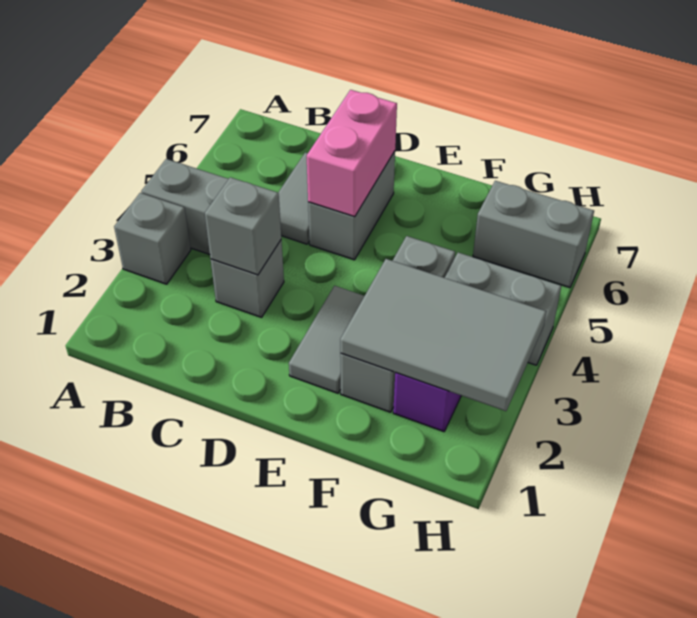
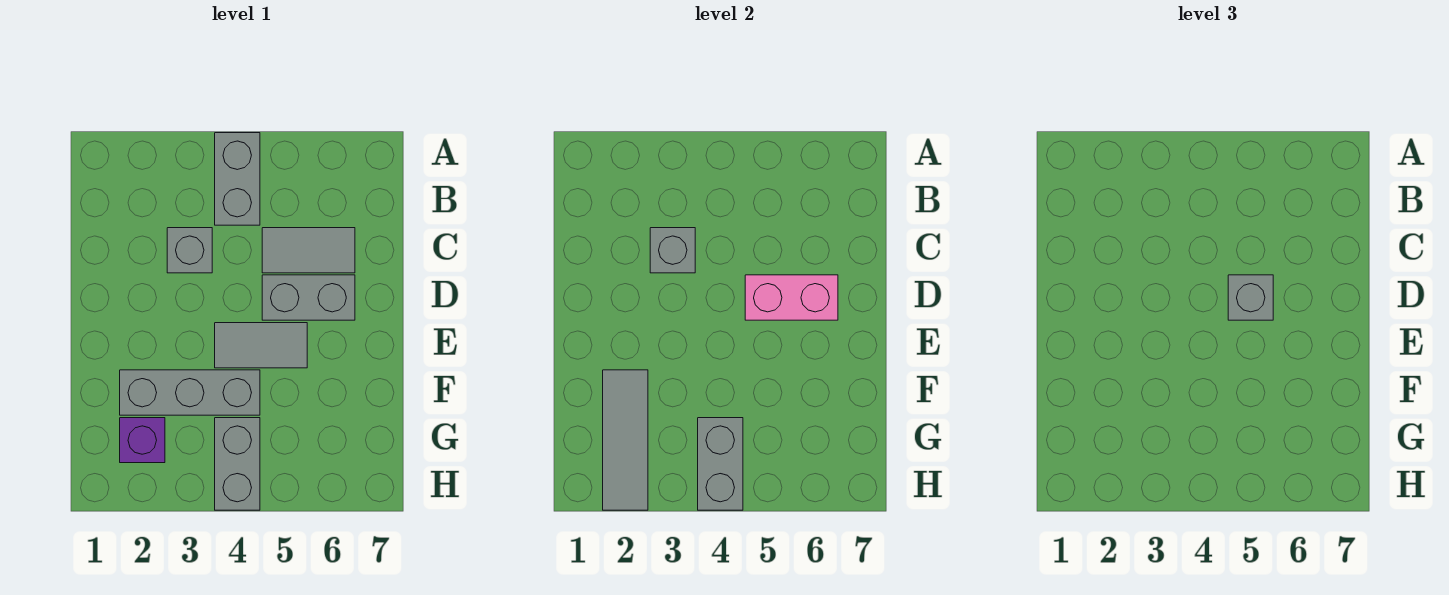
grey 1x1 brick [114,193,191,284] -> grey 1x1 brick moved to [1228,275,1273,320]
grey 1x2 tile [289,286,364,393] -> grey 1x2 tile moved to [215,323,307,368]
grey 2x3 tile [340,259,547,411] -> grey 1x3 tile [603,370,648,510]
grey 1x2 brick [473,181,594,288] -> grey 1x2 brick moved to [698,418,743,510]

